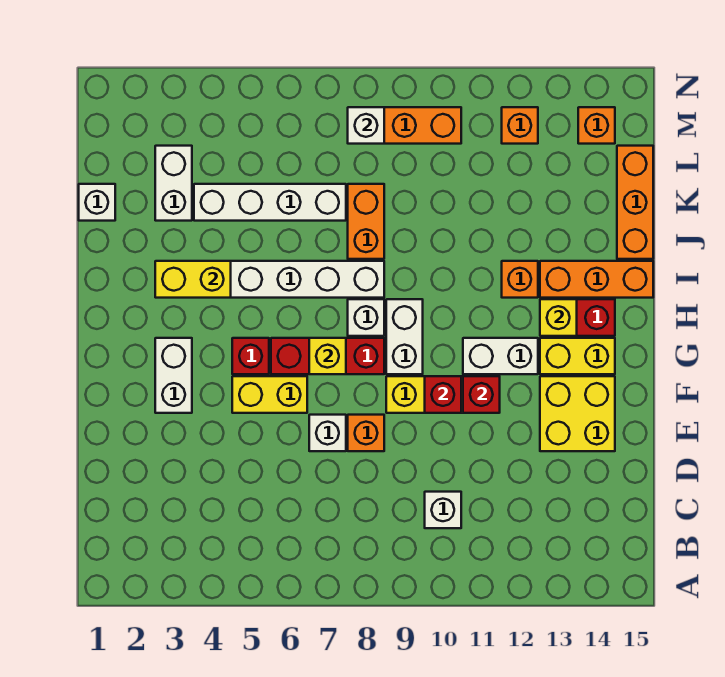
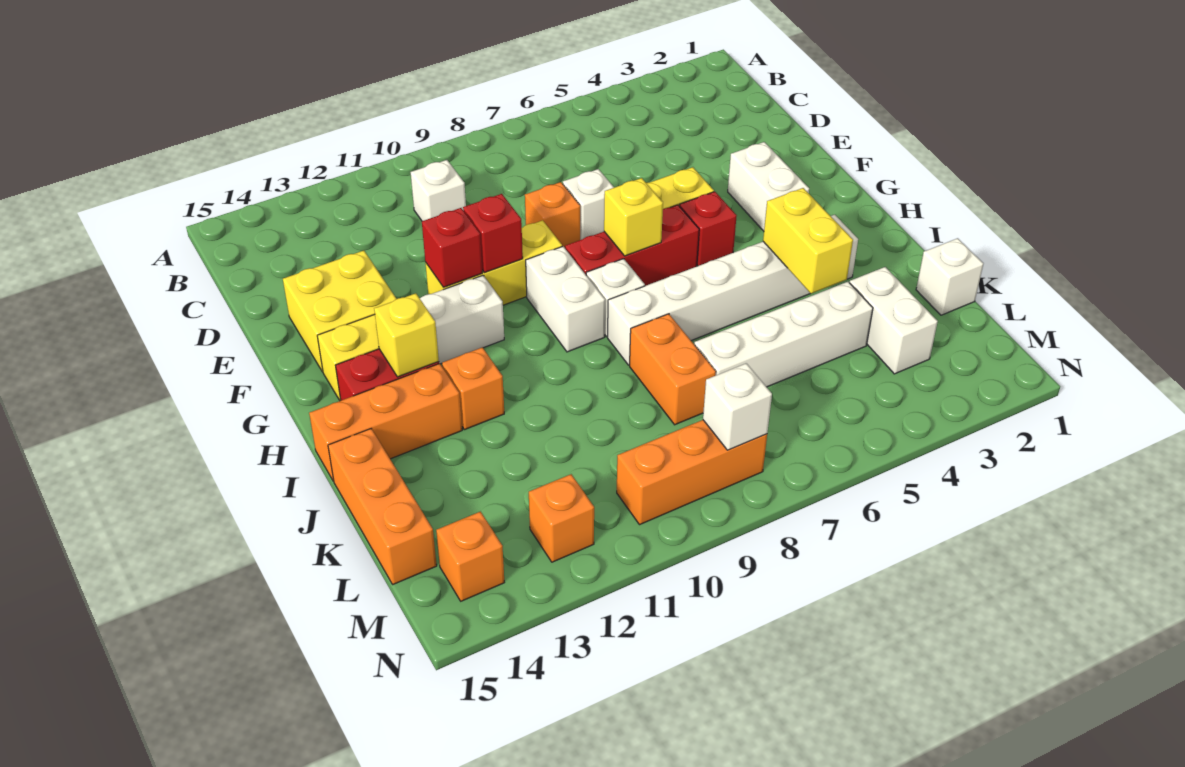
yellow 1x2 brick [155,261,231,298] -> yellow 1x2 brick turned to [763,188,853,294]

